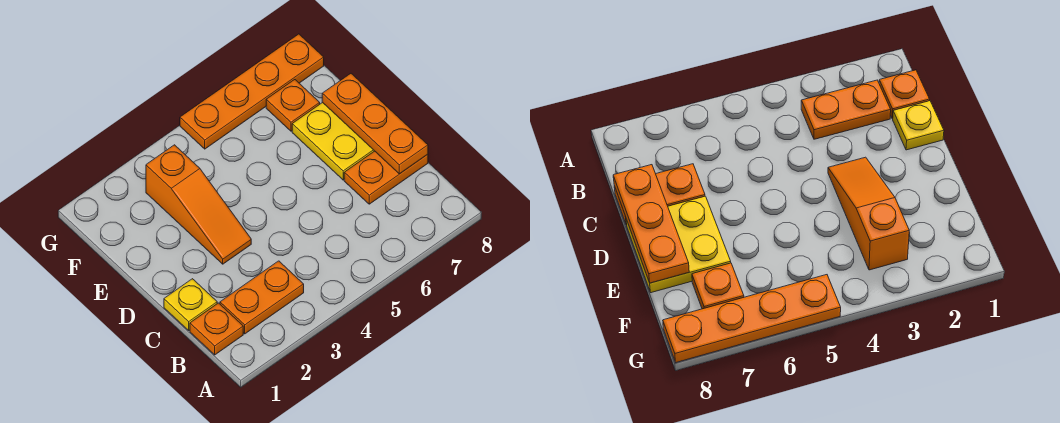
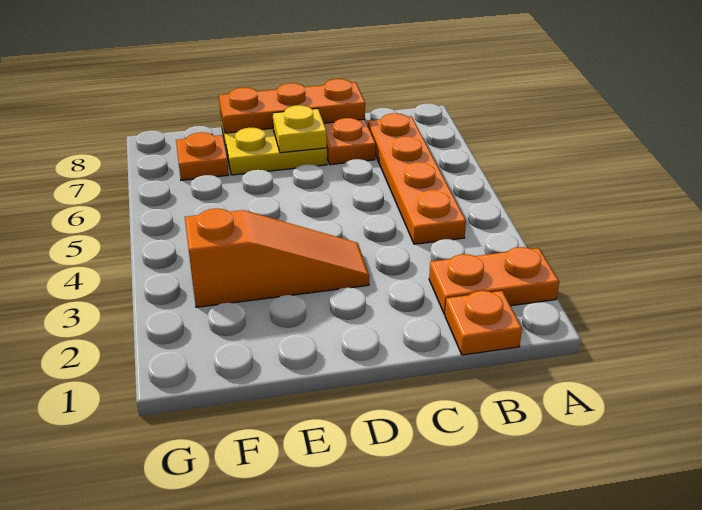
orange 1x2 plate [220,261,304,334] -> orange 1x2 plate turned to [429,247,559,315]
yellow 1x1 plate [164,279,217,330] -> yellow 1x1 plate moved to [272,105,327,153]
orange 1x4 plate [180,34,324,149] -> orange 1x4 plate moved to [368,113,466,244]

